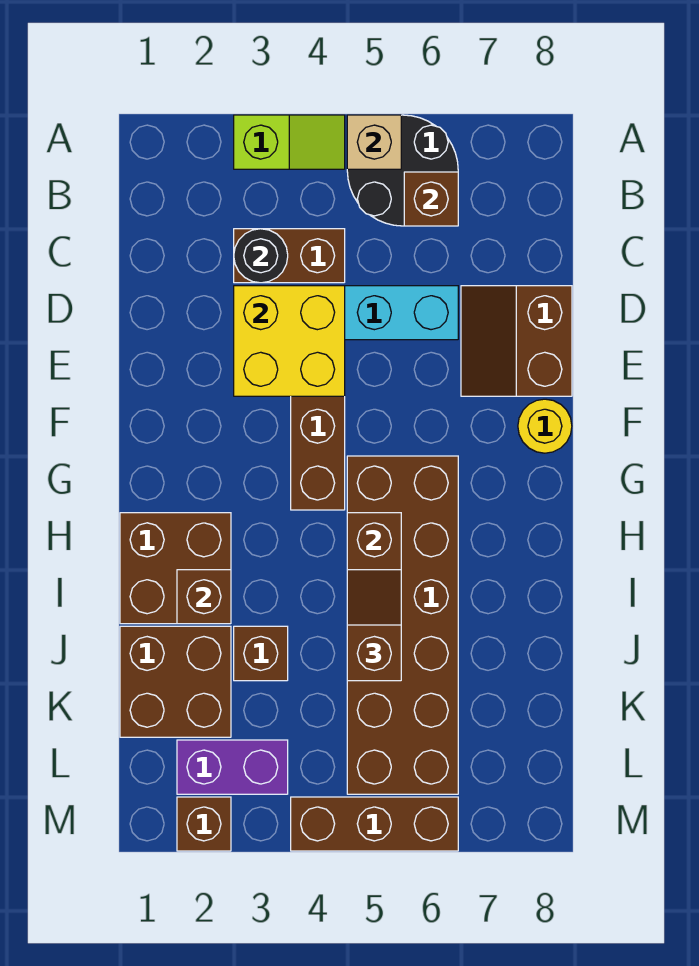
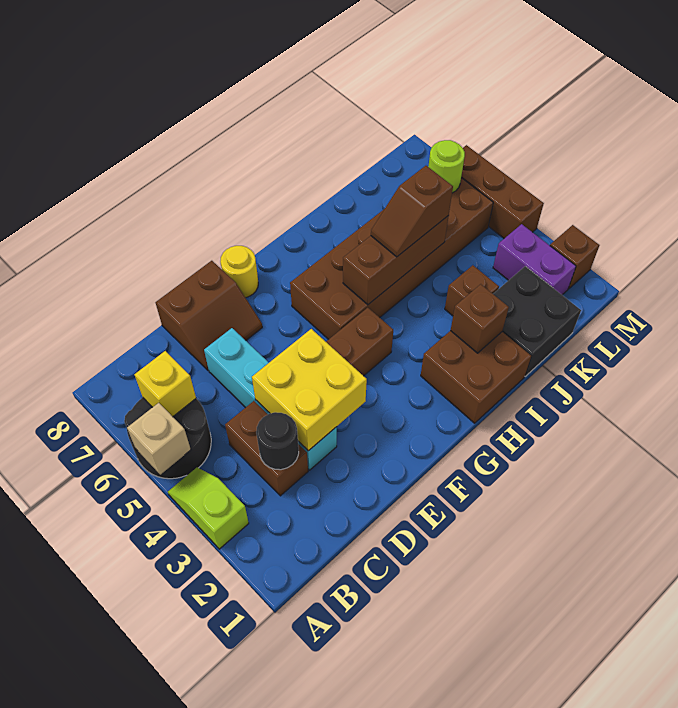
brown 1x1 brick [404,172,458,226] -> yellow 1x1 brick [134,351,196,417]
brown 2x2 brick [120,626,231,737] -> black 2x2 brick [493,266,581,376]
none -> lime 1x1 round brick [428,140,465,193]

